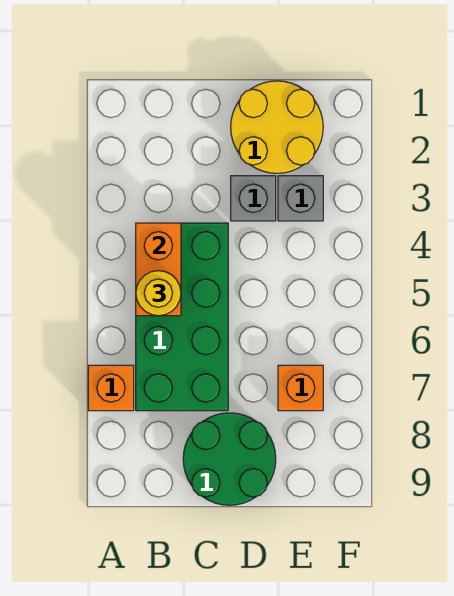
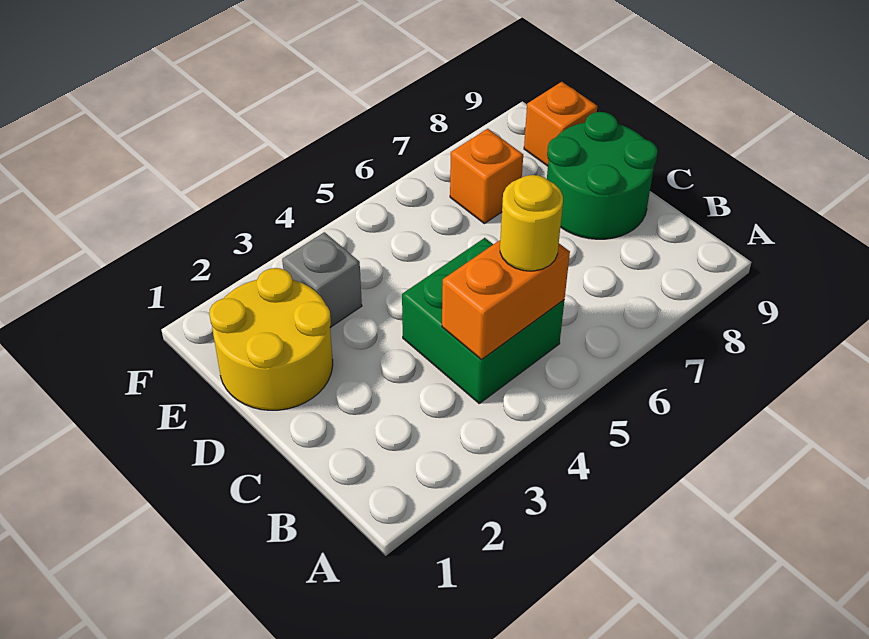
orange 1x1 brick [88,365,134,411] -> orange 1x1 brick moved to [524,82,597,166]
green 2x4 brick [136,223,228,411] -> green 2x2 brick [402,238,564,403]
grey 1x1 brick [231,176,276,221] -> none

